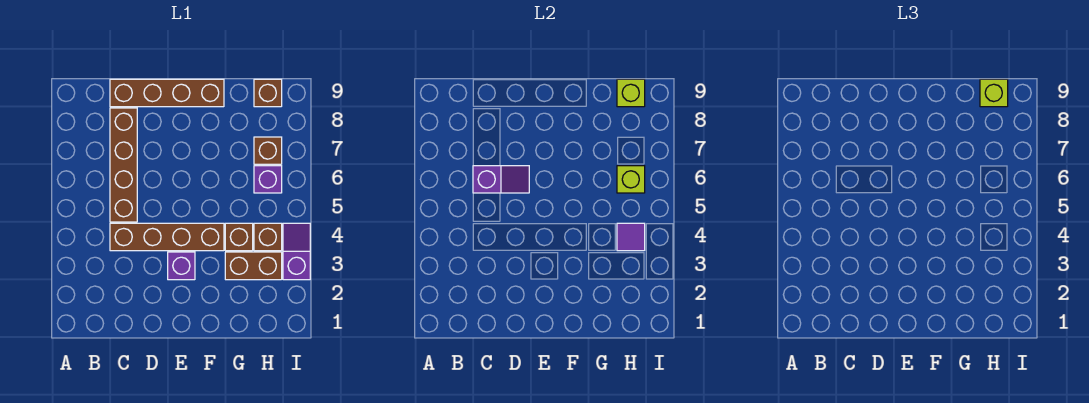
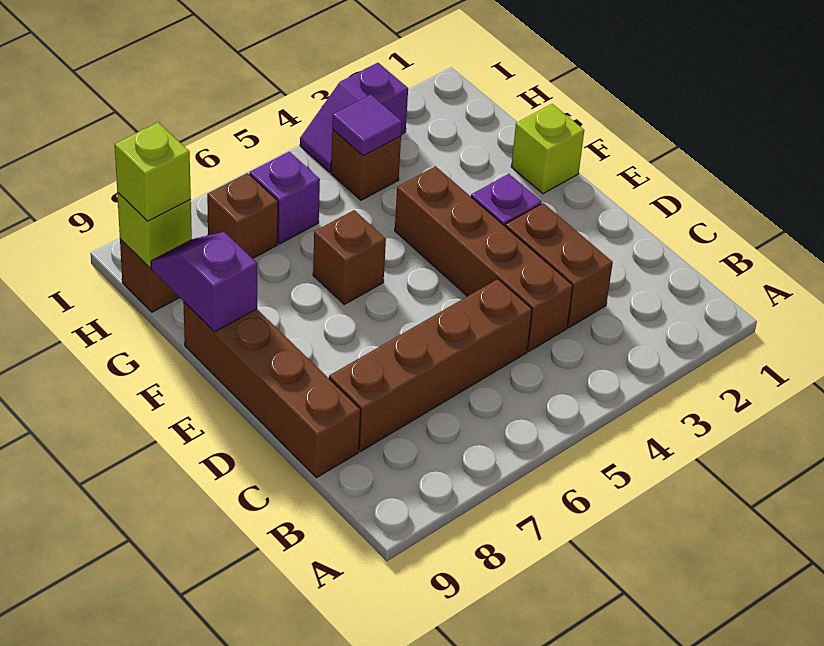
purple 1x2 slope [473,166,529,193] -> purple 1x2 slope moved to [151,232,257,332]
brown 1x2 brick [225,252,282,280] -> brown 1x2 brick moved to [505,203,613,328]
brown 1x1 brick [225,223,253,251] -> brown 1x1 brick moved to [313,210,386,304]
lime 1x1 brick [617,166,645,193] -> lime 1x1 brick moved to [511,104,584,194]

